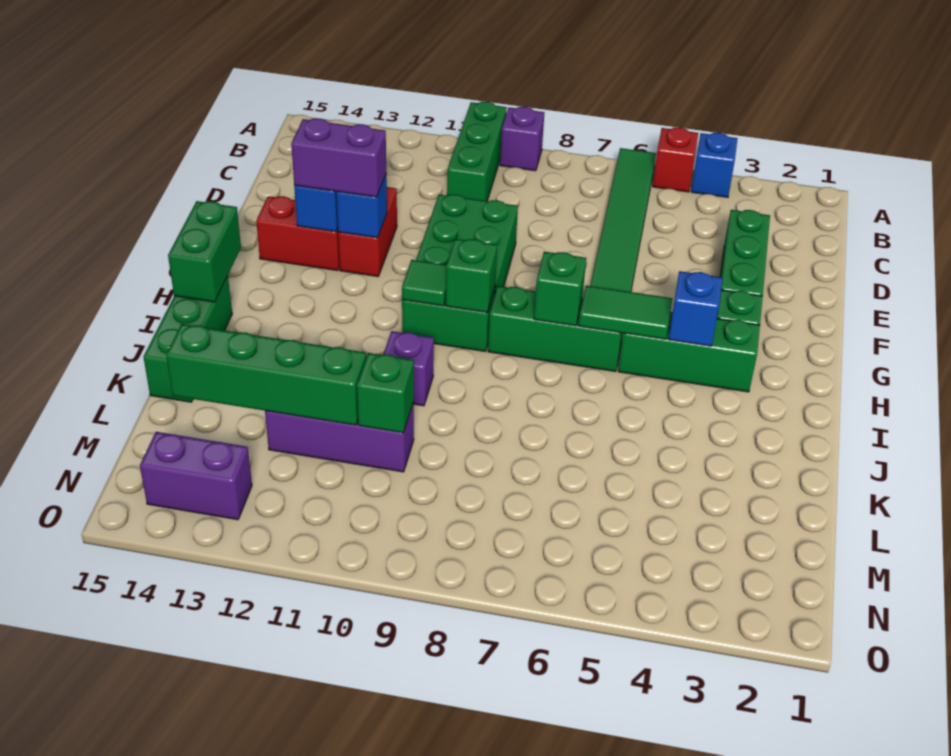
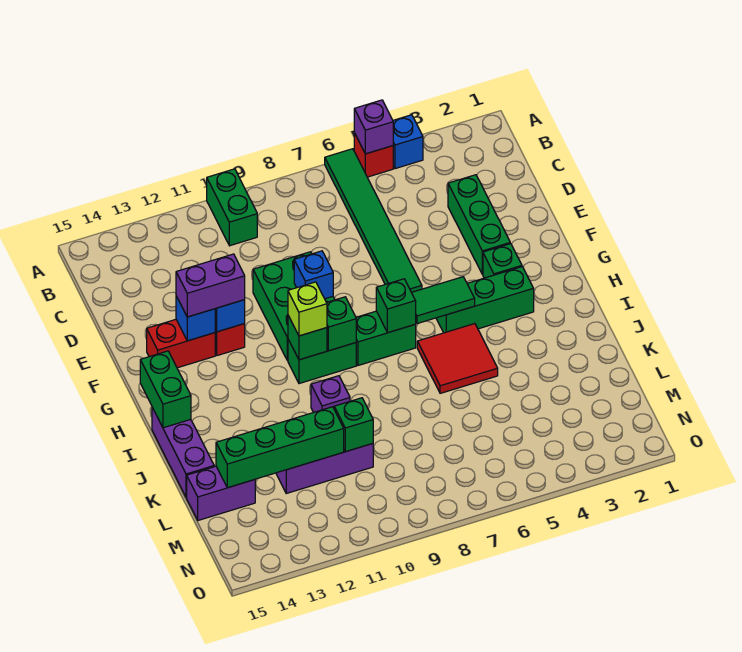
purple 1x1 brick [500,107,544,171] -> purple 1x1 brick moved to [354,100,393,154]
green 1x3 brick [447,102,507,201] -> green 1x2 brick [207,169,257,246]
blue 1x1 brick [668,271,722,346] -> blue 1x1 brick moved to [294,251,333,299]
green 1x3 brick [488,286,623,372] -> green 1x2 brick [356,311,416,365]
green 1x1 tile [402,260,447,306] -> green 1x1 brick [288,316,327,360]
none -> lime 1x1 brick [288,282,327,336]
none -> red 2x2 tile [417,324,498,393]
green 1x3 brick [144,276,232,402] -> purple 1x3 brick [152,407,214,498]
purple 1x2 brick [140,432,252,520] -> purple 1x2 brick moved to [187,466,255,520]

